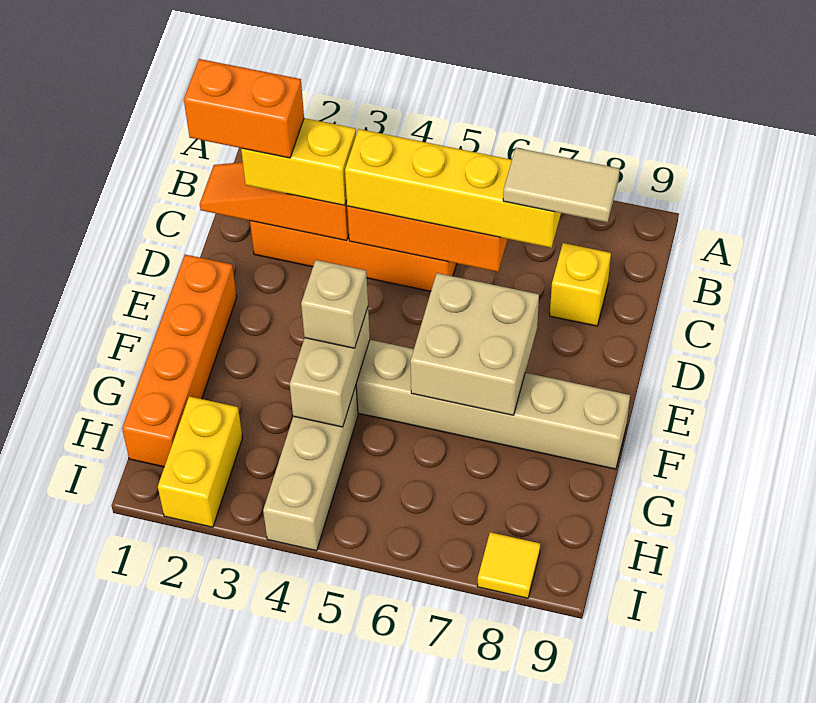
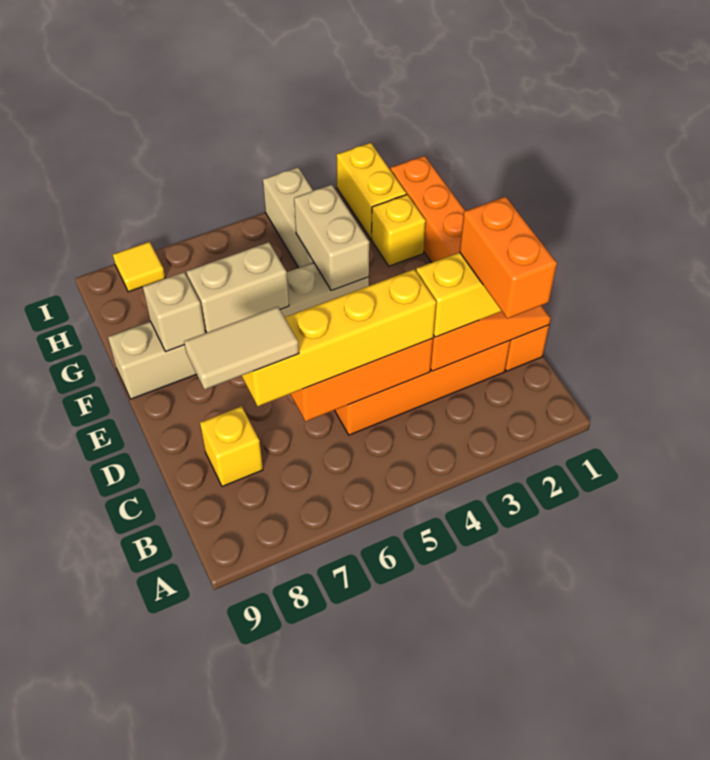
orange 1x2 brick [184,59,304,158] -> orange 1x2 brick turned to [460,197,557,319]
orange 1x4 brick [122,255,237,467] -> orange 1x6 brick [390,156,549,371]
tan 2x2 brick [410,273,539,415] -> tan 1x2 brick [186,242,289,333]
tan 1x1 brick [301,260,368,348] -> tan 1x1 brick moved to [143,272,205,352]
none -> yellow 1x1 brick [372,195,426,266]

